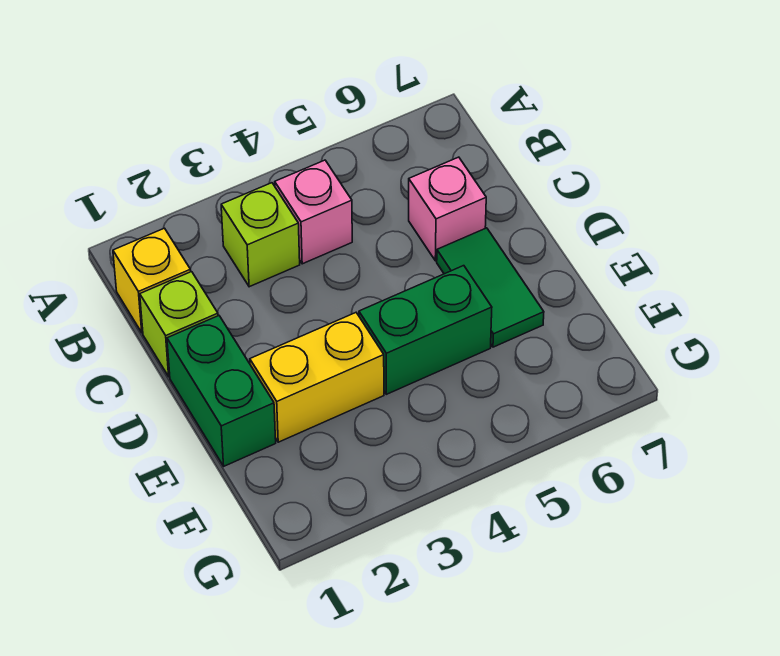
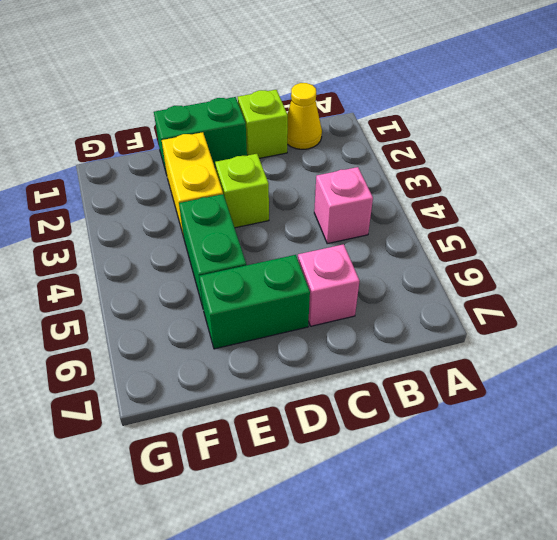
yellow 1x1 brick [113,228,191,333] -> yellow 1x1 cone [287,83,322,149]
lime 1x1 brick [221,183,300,287] -> lime 1x1 brick moved to [215,154,269,228]
green 1x2 tile [437,228,544,347] -> green 1x2 brick [199,255,310,349]

